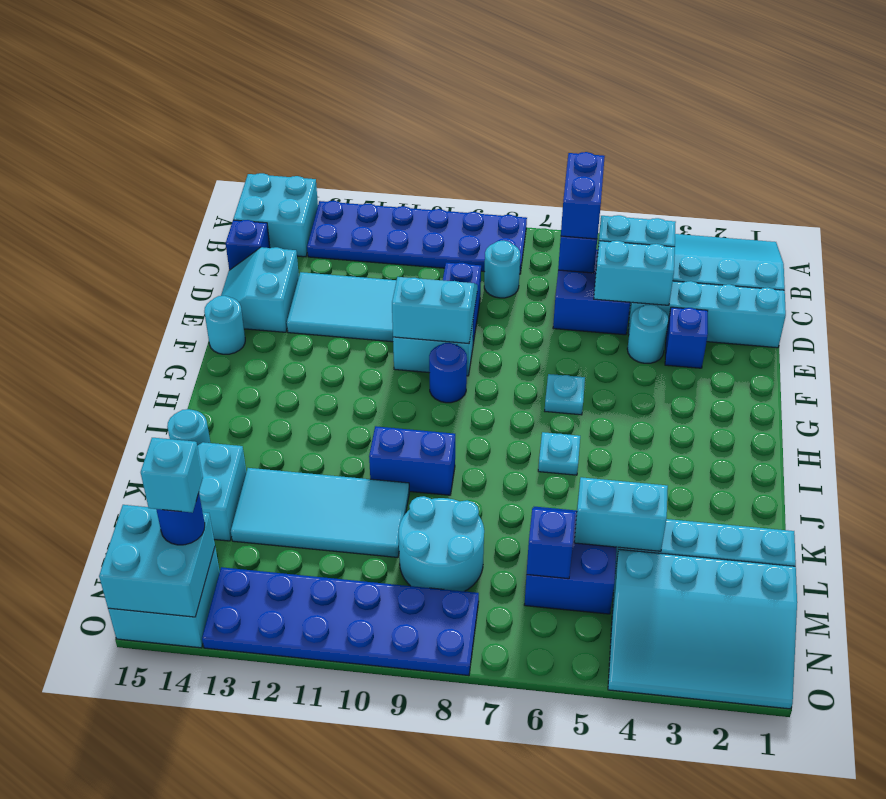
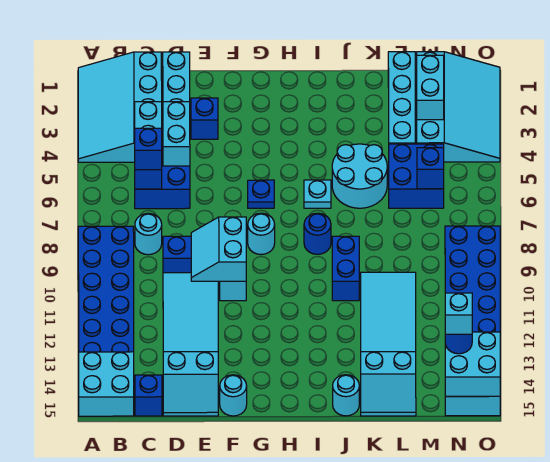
blue 1x2 brick [561,152,605,239] -> blue 1x1 brick [135,128,162,170]
cyan 1x1 round brick [627,304,668,363] -> cyan 1x1 round brick moved to [248,213,275,255]
cyan 1x1 plate [545,374,585,415] -> blue 1x1 plate [248,180,274,208]
blue 1x1 round brick [429,343,467,403] -> blue 1x1 round brick moved to [304,213,331,254]
cyan 1x2 brick [574,477,668,551] -> cyan 1x2 brick moved to [417,55,444,120]
cyan 2x2 round brick [399,496,484,591] -> cyan 2x2 round brick moved to [332,144,387,208]

